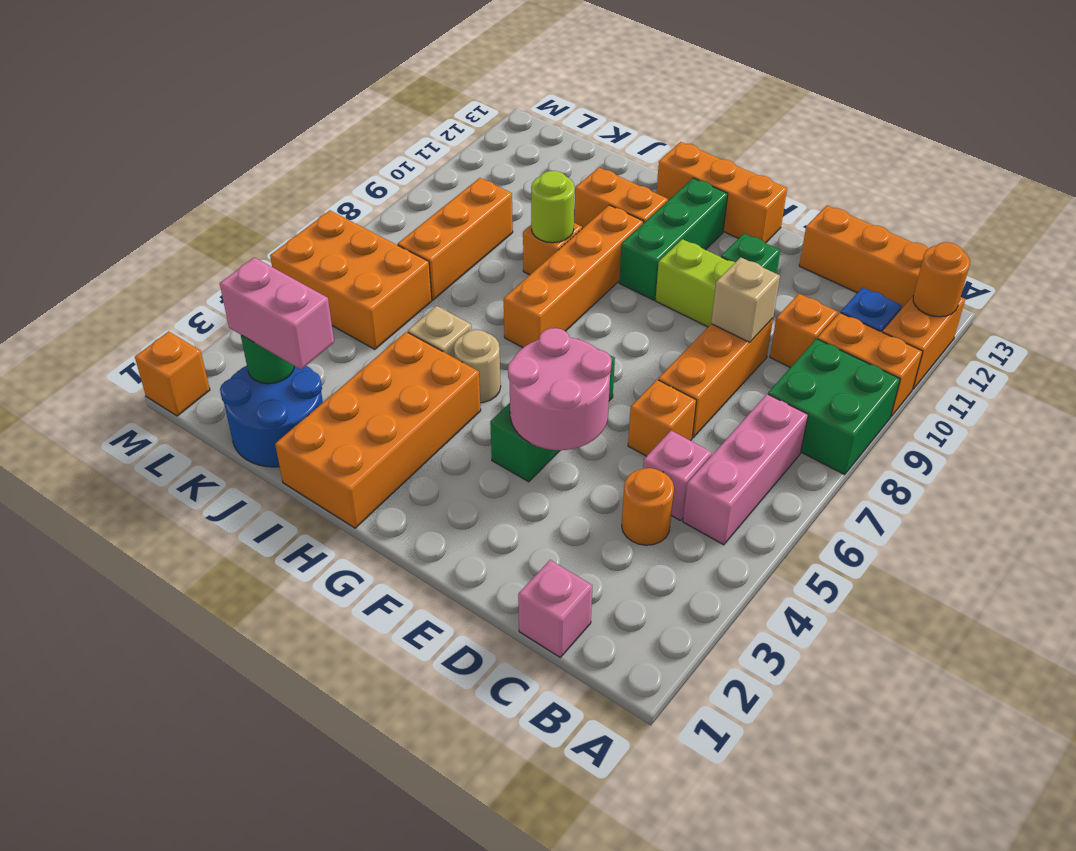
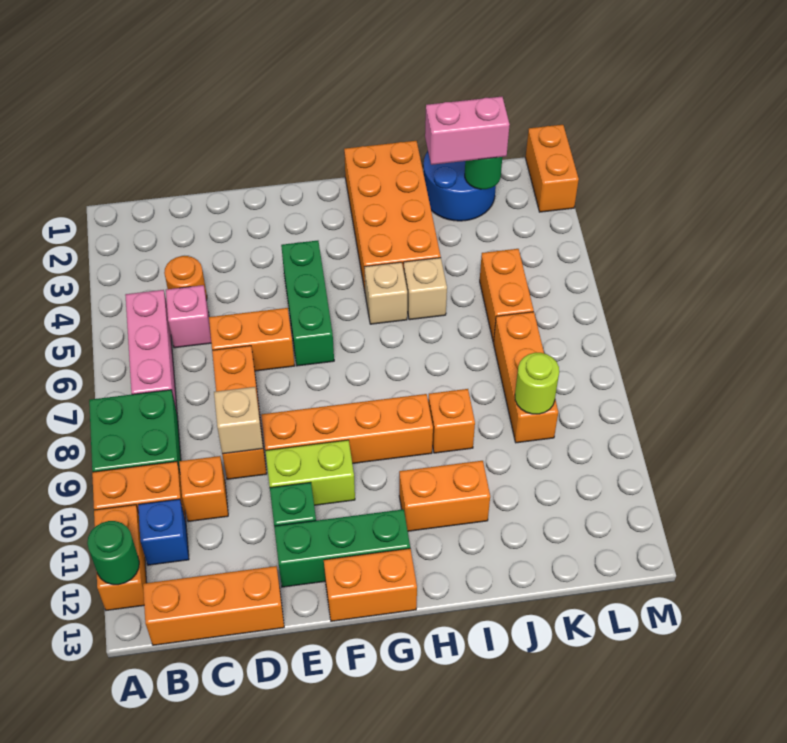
orange 1x1 round brick [913,242,970,317] -> green 1x1 round brick [87,521,139,585]
pink 1x1 brick [518,560,592,657] -> none
orange 1x1 brick [628,380,696,456] -> orange 1x2 brick [209,308,295,371]
pink 2x2 round brick [508,328,612,450] -> none
orange 1x3 brick [656,142,787,243] -> orange 1x2 brick [324,548,417,621]
green 1x3 brick [619,178,728,300] -> green 1x3 brick turned to [274,509,410,587]
tan 1x1 round brick [454,330,501,403] -> tan 1x1 brick [364,262,407,324]
orange 1x4 brick [504,205,643,347] -> orange 1x4 brick turned to [261,394,433,464]
lime 1x1 round brick [531,171,575,243] -> lime 1x1 round brick moved to [515,353,559,414]
orange 2x3 brick [270,210,432,349] -> orange 1x2 brick [480,249,534,342]
orange 1x1 brick [135,331,210,416] -> orange 1x2 brick [525,125,579,212]

